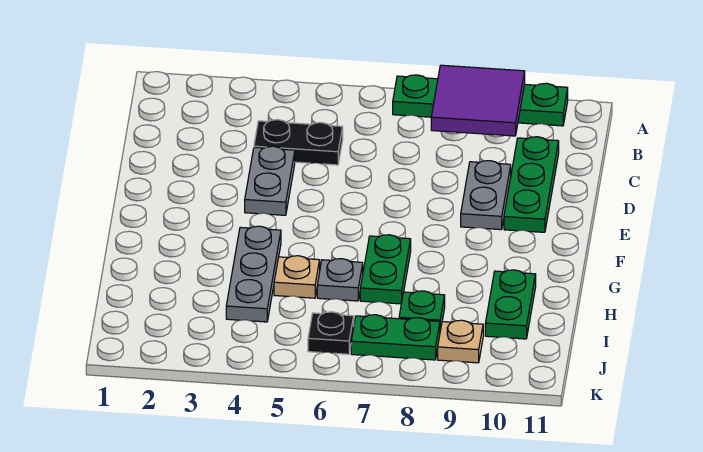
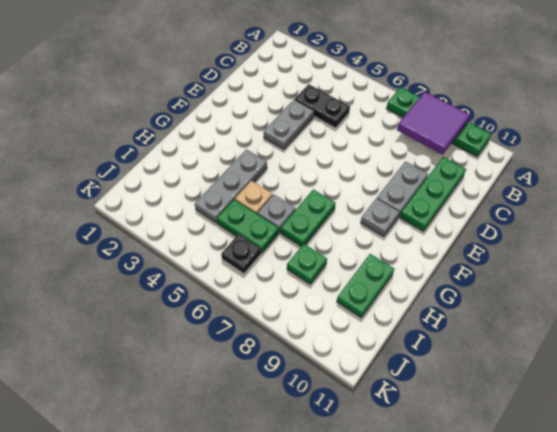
none -> grey 1x1 plate [361,198,399,237]
green 1x2 plate [351,315,440,360] -> green 1x2 plate moved to [217,200,279,253]
tan 1x1 plate [438,320,483,363] -> none

